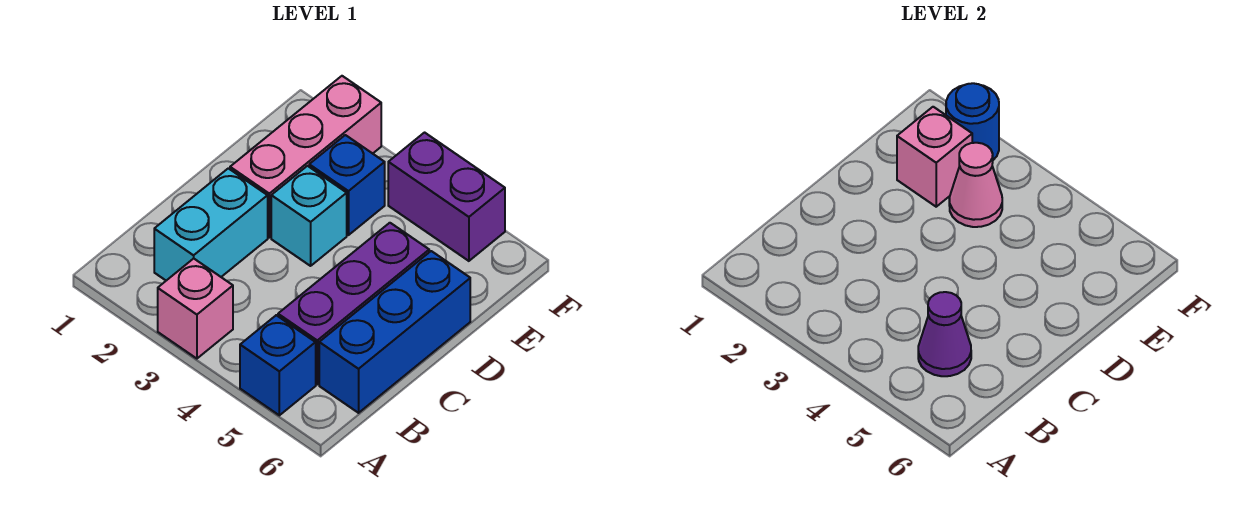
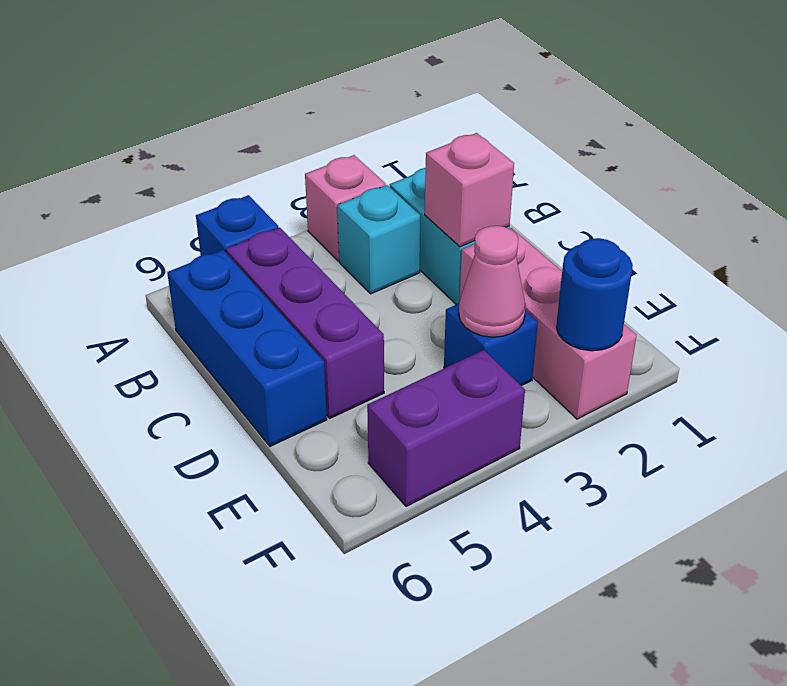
purple 1x1 cone [918,292,971,376] -> none
cyan 1x1 brick [271,166,347,266] -> cyan 1x1 brick moved to [337,185,420,294]
pink 1x1 brick [897,107,972,207] -> pink 1x1 brick moved to [425,133,514,247]

